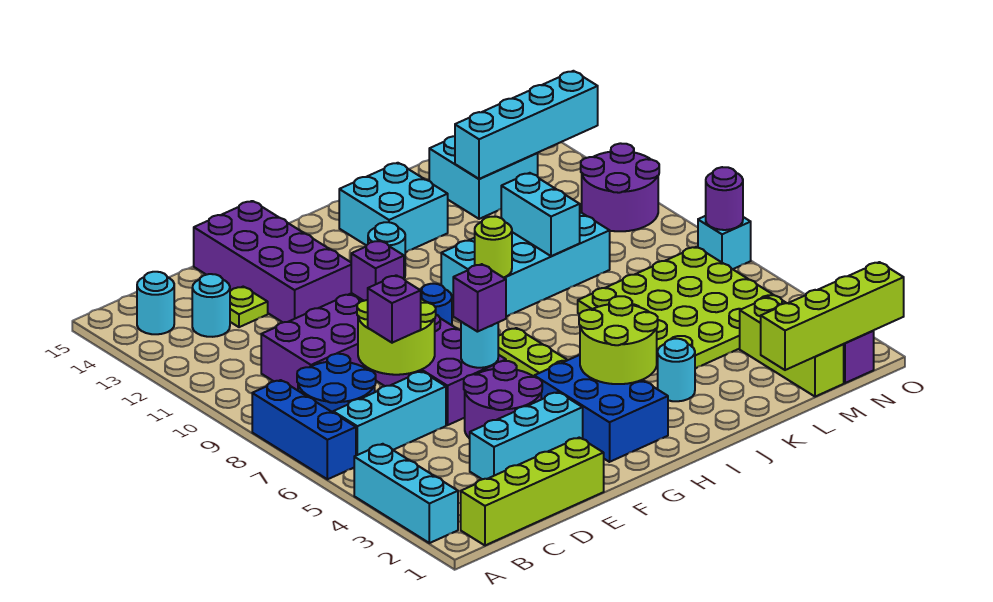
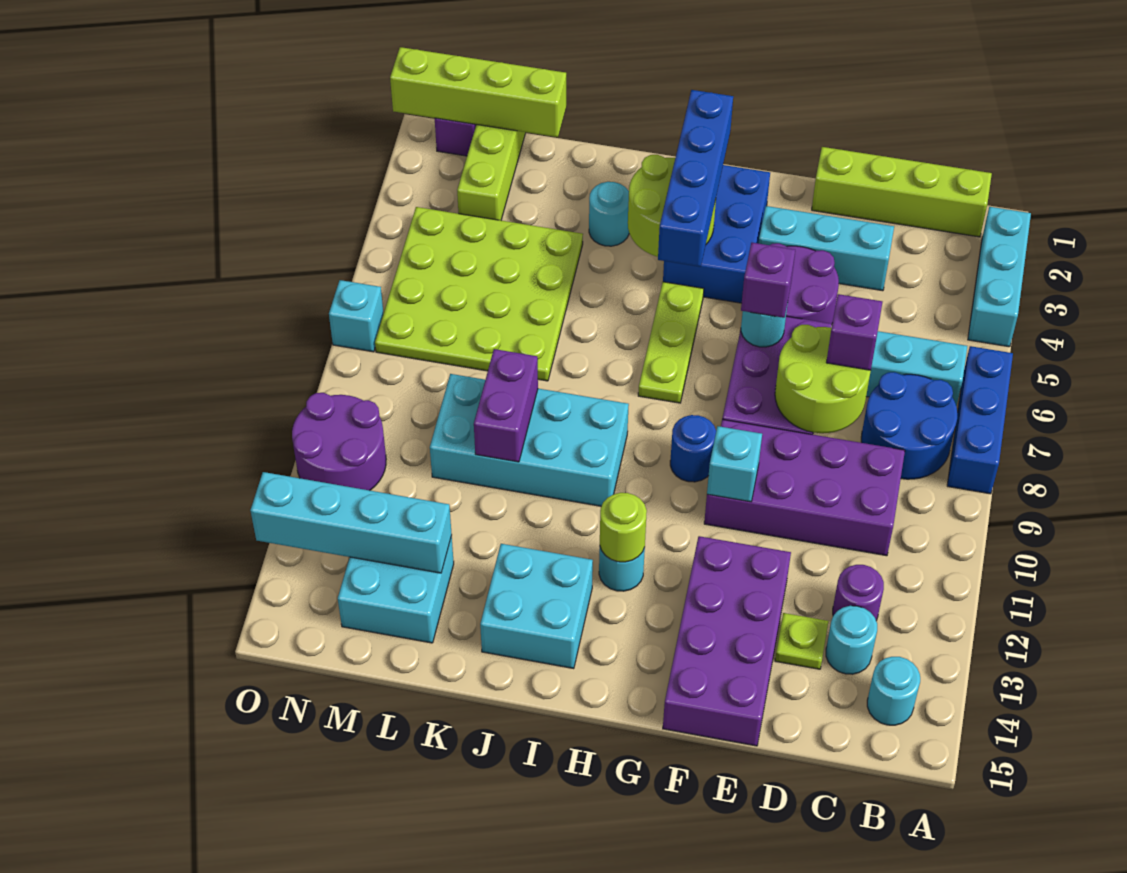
purple 1x1 brick [351,240,404,301] -> cyan 1x1 brick [707,426,762,502]
none -> blue 1x4 brick [658,90,733,267]
lime 1x1 round brick [475,217,512,278] -> lime 1x1 round brick moved to [600,493,647,562]
cyan 1x2 brick [501,173,580,256] -> purple 1x2 brick [474,349,538,462]
purple 1x1 round brick [706,167,743,230] -> purple 1x1 round brick moved to [833,565,884,621]

